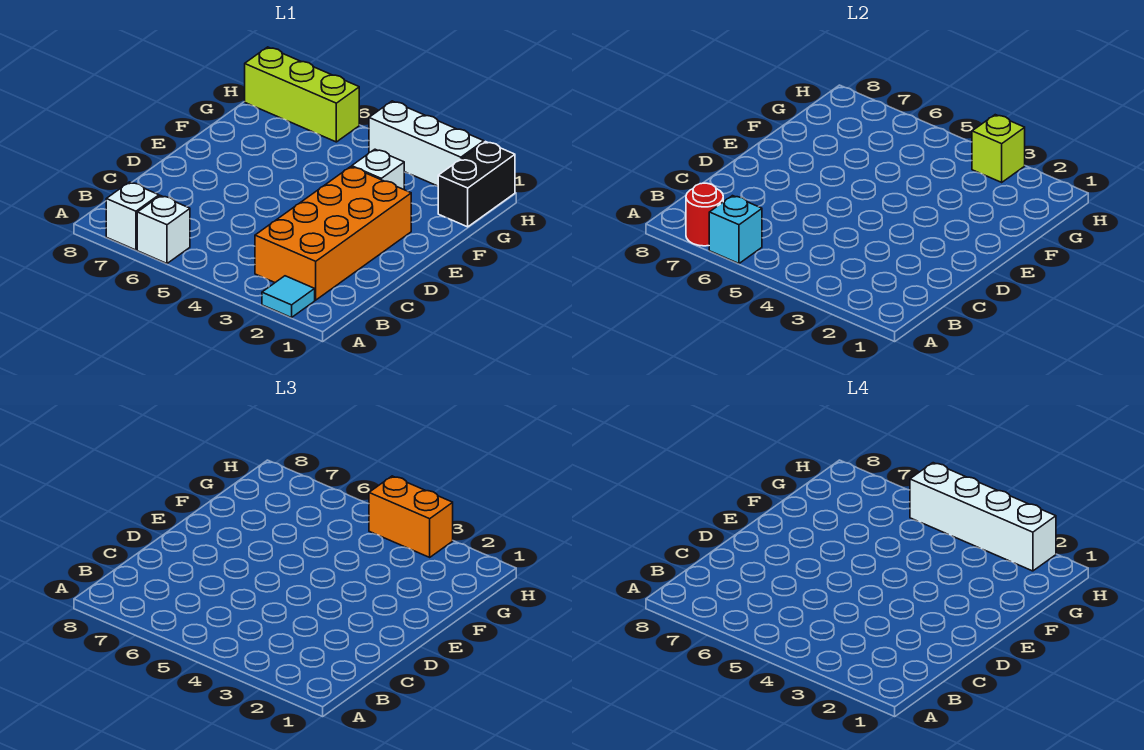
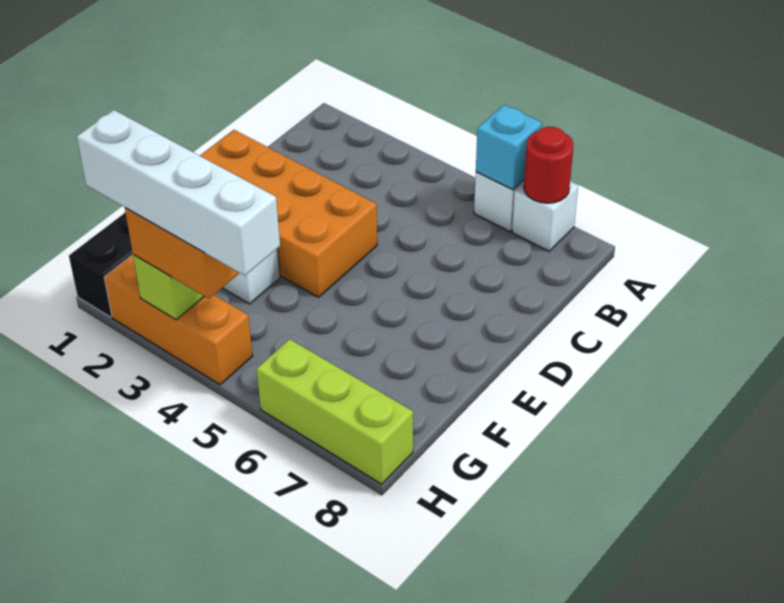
cyan 1x1 tile [262,276,315,318] -> none
orange 2x4 brick [255,167,411,300] -> orange 2x4 brick turned to [200,130,377,297]
white 1x3 brick [369,101,484,186] -> orange 1x3 brick [104,255,253,385]

